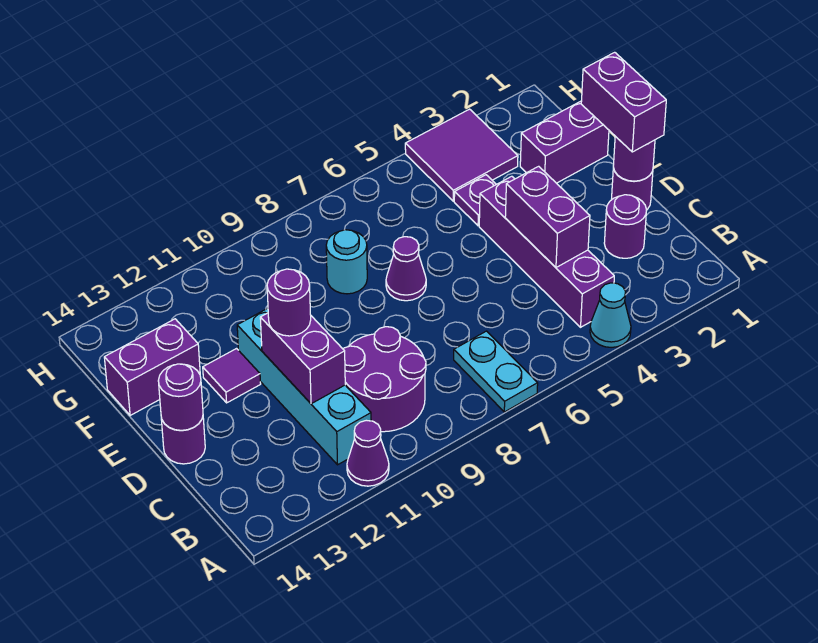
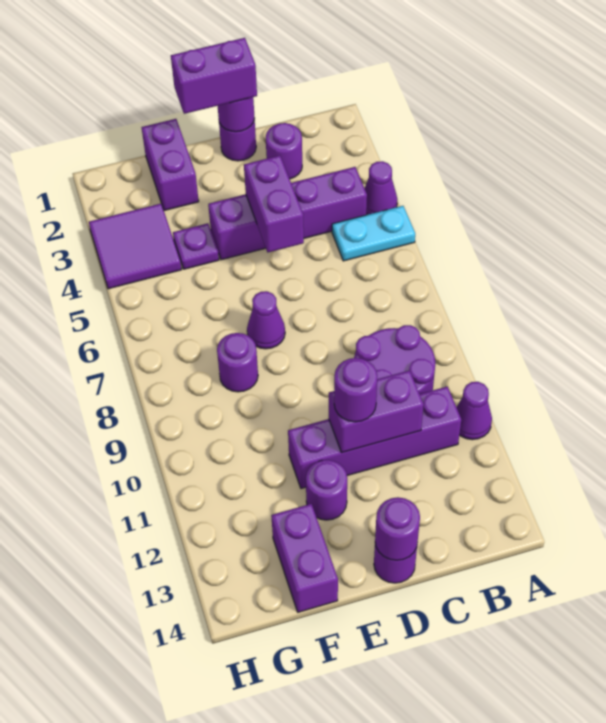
cyan 1x1 cone [590,283,631,347] -> purple 1x1 cone [365,161,398,215]
cyan 1x2 plate [454,331,538,412] -> cyan 1x2 plate moved to [332,206,415,261]
cyan 1x4 brick [237,308,371,465] -> purple 1x4 brick [288,387,461,488]
purple 1x2 brick [505,166,590,267] -> purple 1x2 brick turned to [244,155,304,252]
purple 1x1 tile [203,349,261,403] -> purple 1x1 round brick [306,460,347,520]
cyan 1x1 round brick [326,230,367,294] -> purple 1x1 round brick [217,333,258,392]

